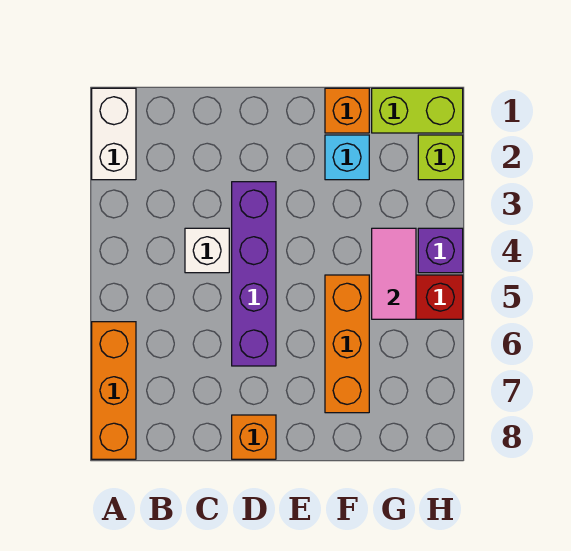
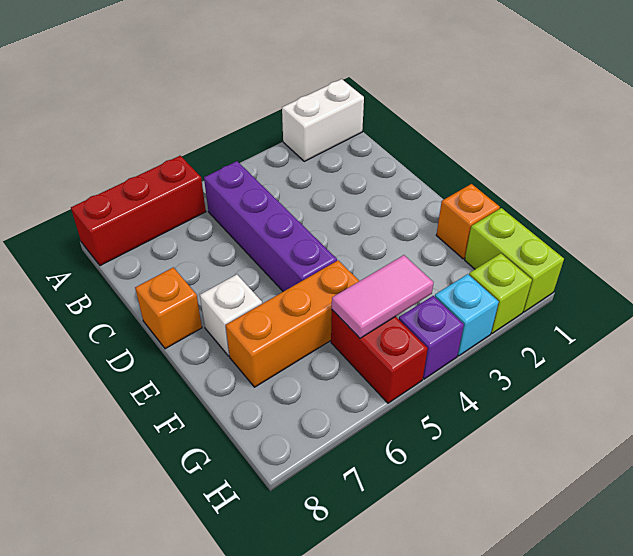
orange 1x3 brick [92,322,136,459] -> red 1x3 brick [71,156,206,266]
white 1x1 brick [185,228,229,273] -> white 1x1 brick moved to [200,274,262,356]
purple 1x4 brick [232,182,276,366] -> purple 1x4 brick turned to [204,161,337,292]
cyan 1x1 brick [325,135,369,180] -> cyan 1x1 brick moved to [435,274,499,356]

